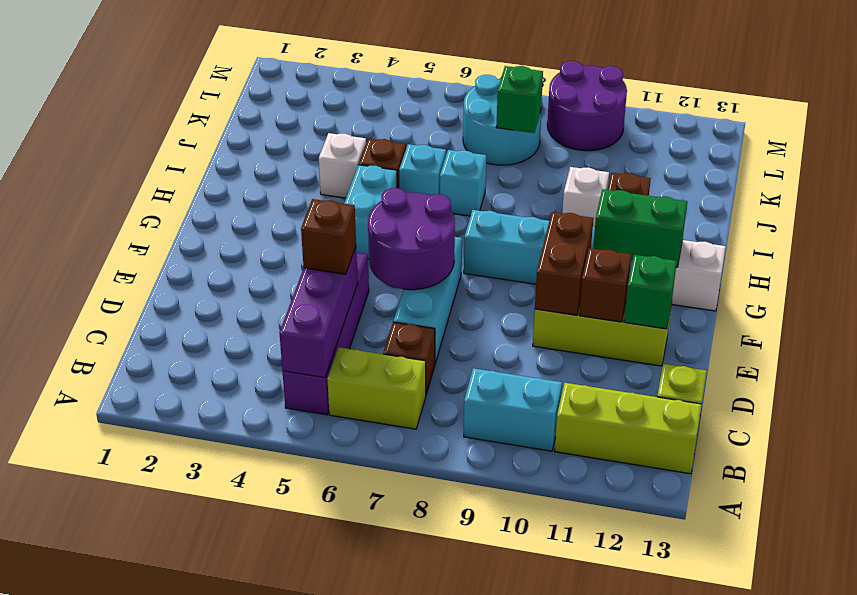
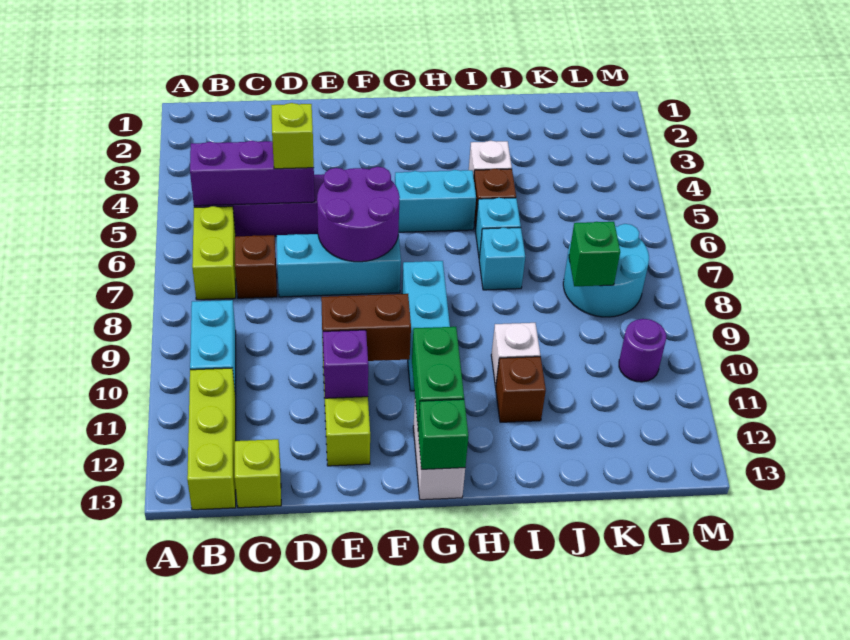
brown 1x1 brick [301,199,356,274] -> lime 1x1 brick [271,103,314,169]
brown 1x1 brick [579,248,631,322] -> purple 1x1 brick [323,330,368,398]
green 1x1 brick [624,255,677,329] -> green 1x1 brick moved to [418,399,468,469]
purple 2x2 round brick [547,61,627,151] -> purple 1x1 round brick [619,319,666,382]

